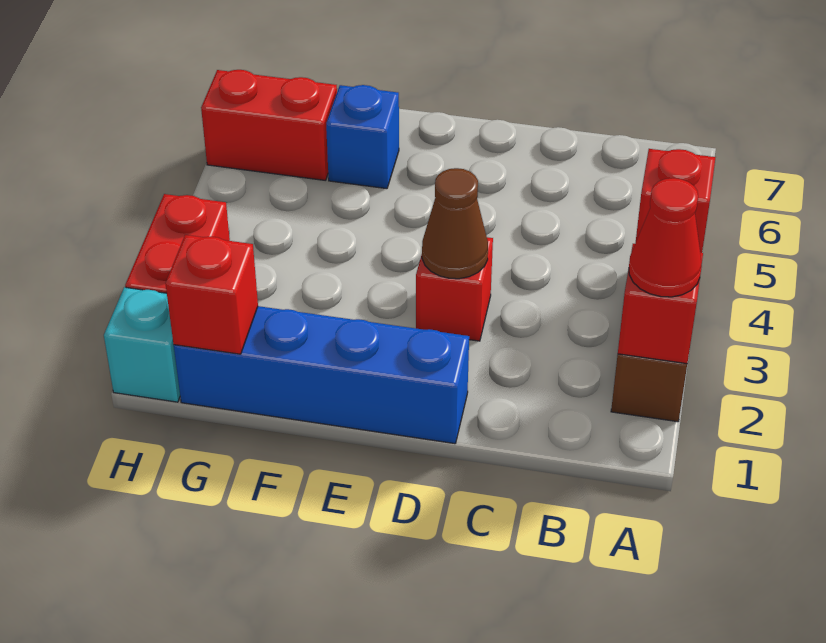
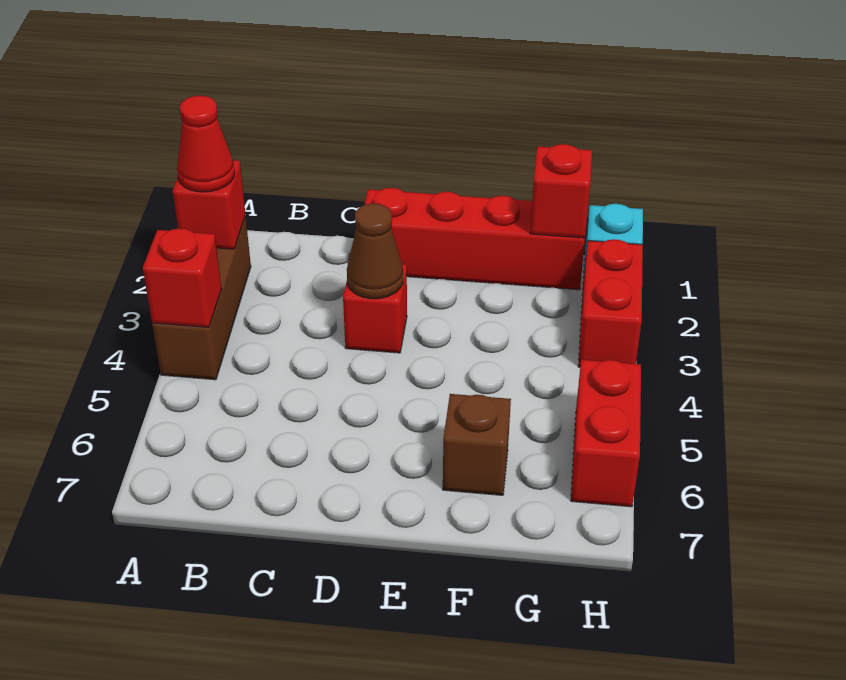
blue 1x4 brick [174,306,469,444] -> red 1x4 brick [364,188,585,290]
blue 1x1 brick [326,85,399,189] -> brown 1x1 brick [443,394,511,495]
red 1x2 brick [201,70,337,180] -> red 1x2 brick turned to [571,360,641,507]

